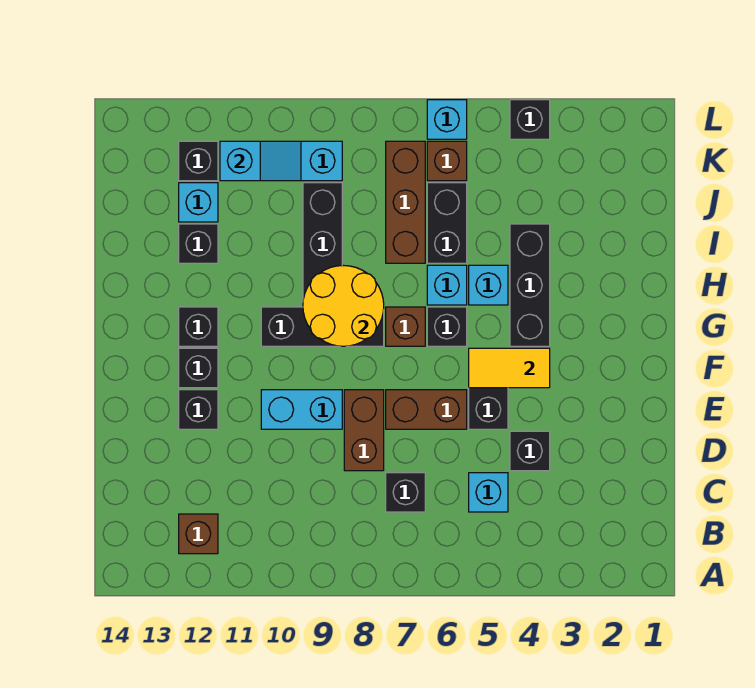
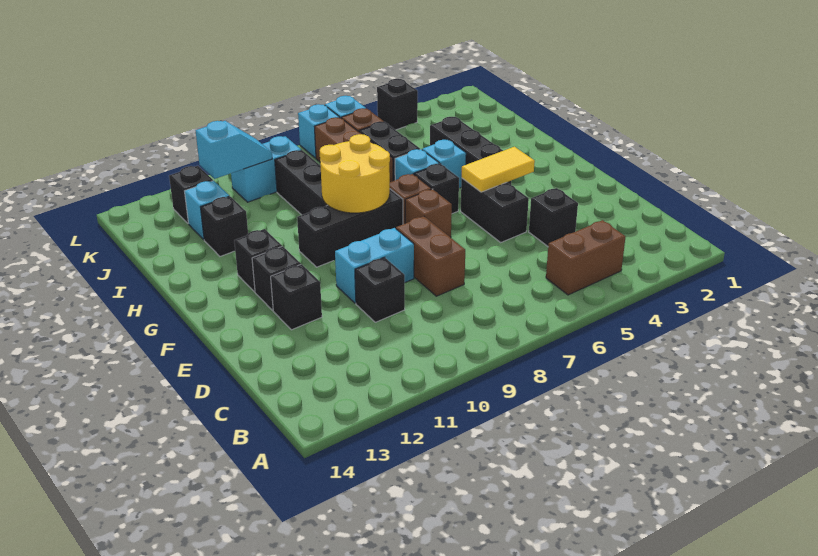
brown 1x1 brick [179,514,218,554] -> brown 1x1 brick moved to [405,189,452,238]
cyan 1x1 brick [469,473,508,512] -> cyan 1x1 brick moved to [298,104,340,158]
black 1x1 brick [386,473,425,512] -> black 1x1 brick moved to [355,257,405,322]
brown 1x2 brick [386,390,467,429] -> brown 1x2 brick moved to [546,220,626,295]

